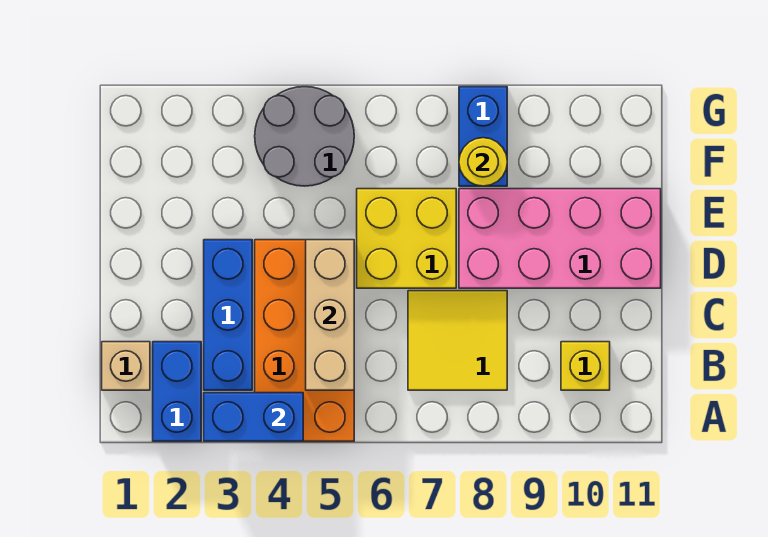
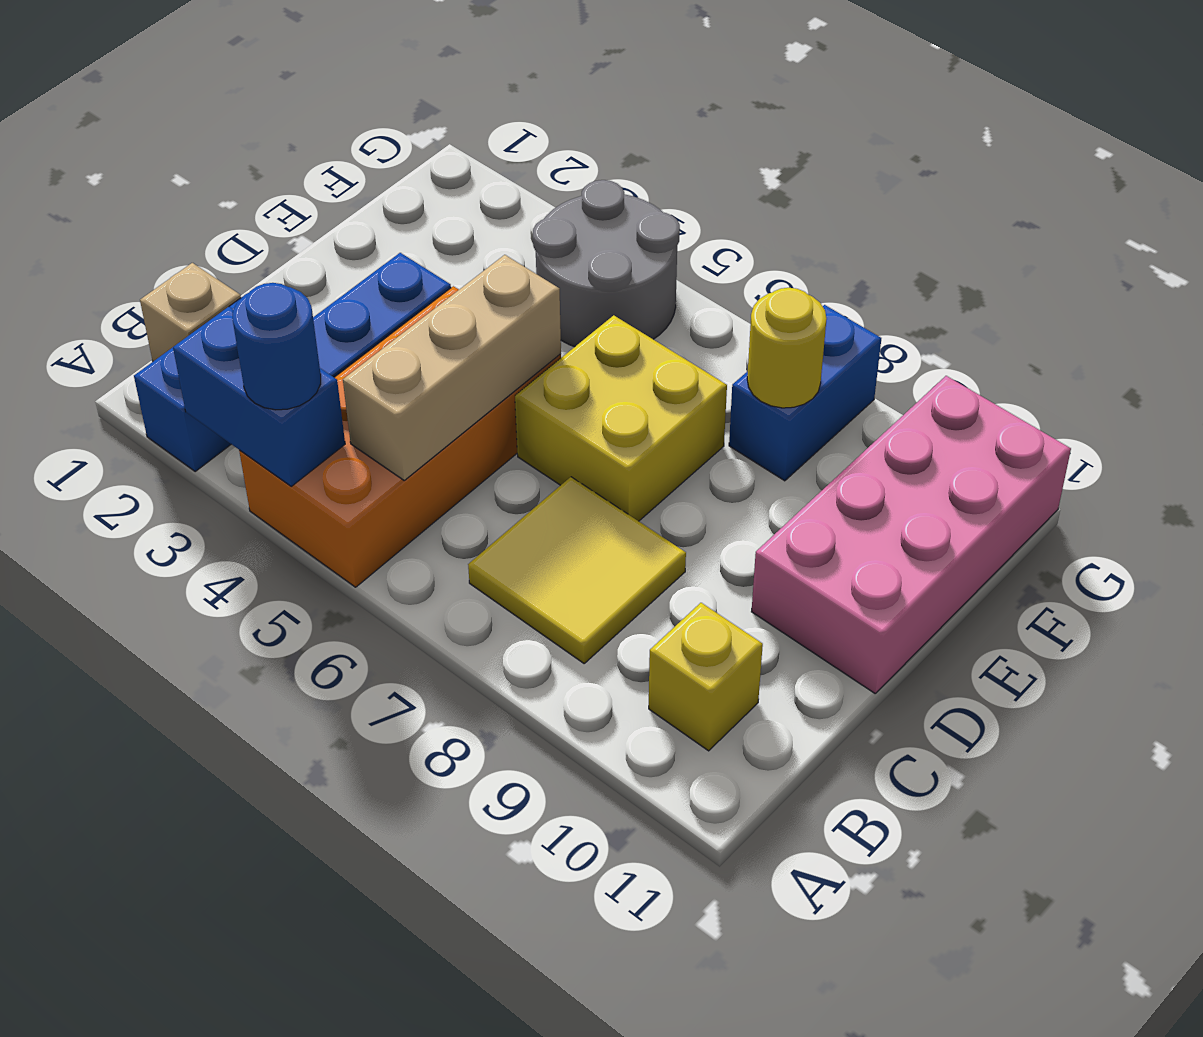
none -> blue 1x1 round brick [233,283,321,410]
pink 2x4 brick [459,189,661,288] -> pink 2x4 brick turned to [752,376,1071,693]

